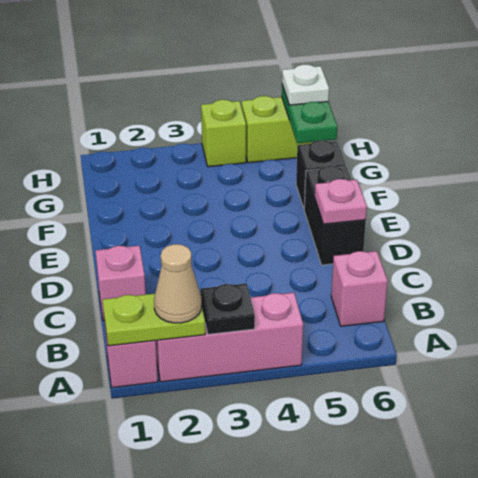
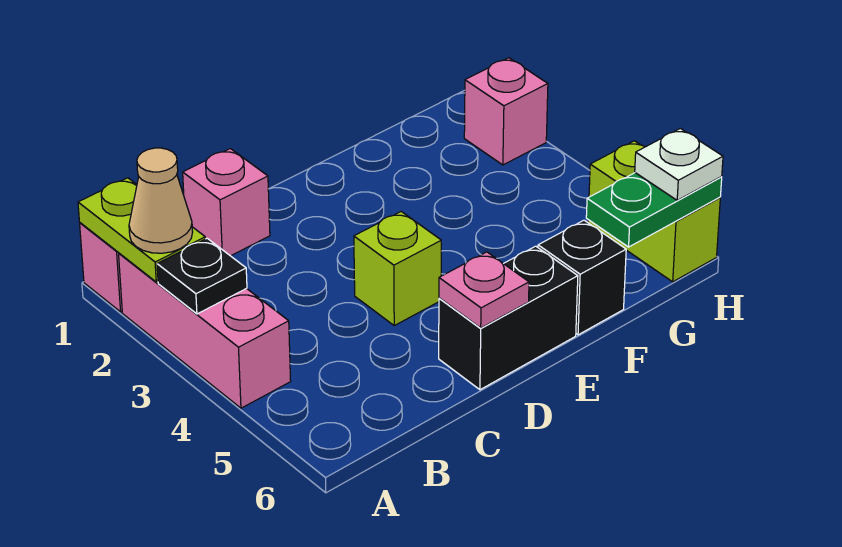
pink 1x1 brick [331,251,388,326] -> pink 1x1 brick moved to [464,58,548,165]
lime 1x1 brick [201,100,246,167] -> lime 1x1 brick moved to [354,212,441,325]

